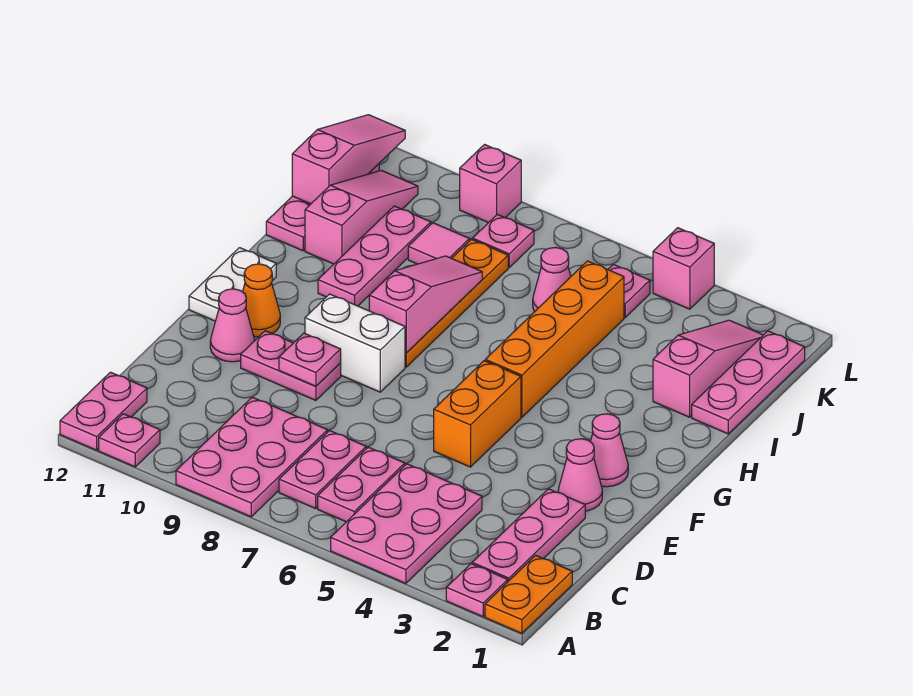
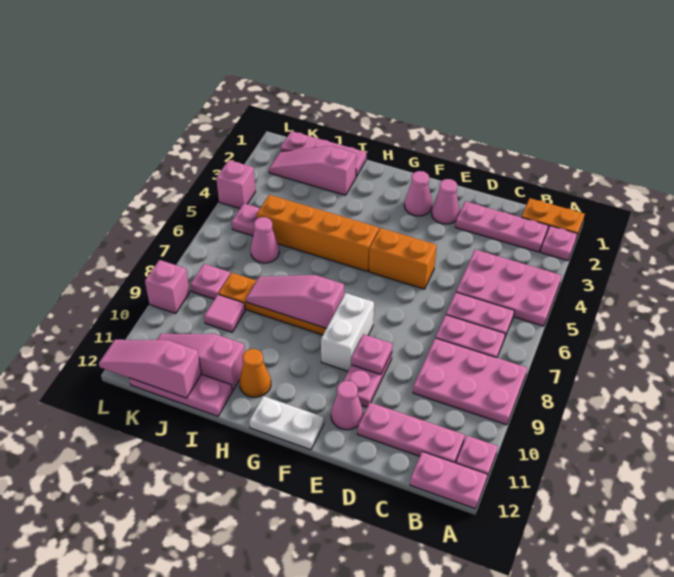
orange 1x1 cone [243,264,280,337] -> orange 1x1 cone moved to [239,349,271,397]
pink 1x3 plate [318,206,431,306] -> pink 1x3 plate moved to [357,402,465,463]

